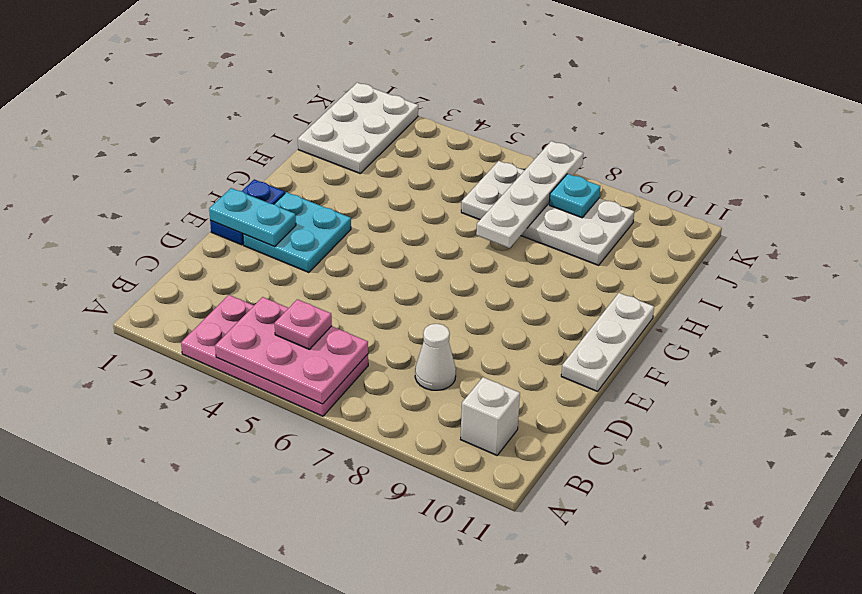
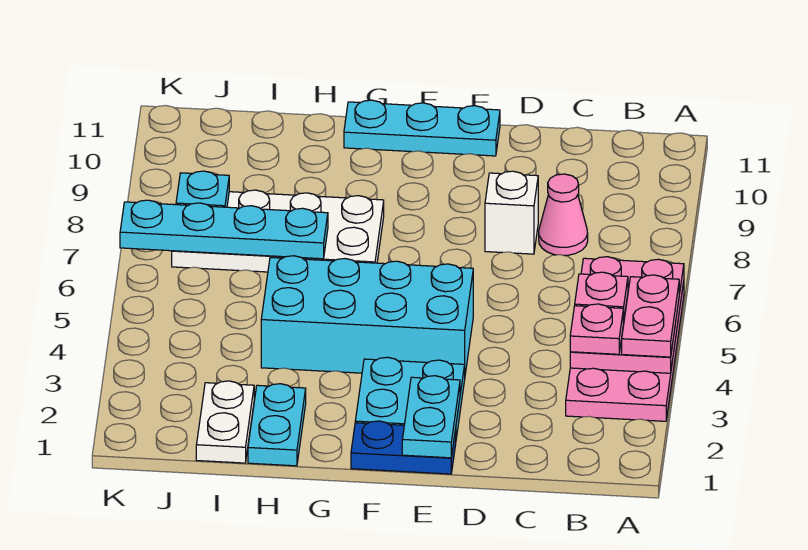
none -> pink 1x2 plate [622,275,679,357]
none -> pink 1x1 plate [570,304,623,354]
white 1x1 brick [461,377,520,455] -> white 1x1 brick moved to [485,171,538,254]
white 1x1 cone [415,324,456,390] -> pink 1x1 cone [539,174,588,255]
none -> cyan 2x4 brick [261,256,473,374]
white 1x3 plate [561,293,654,391] -> cyan 1x3 plate [344,100,500,156]
none -> cyan 1x2 plate [248,384,306,466]
white 1x4 plate [476,141,583,248] -> cyan 1x4 plate [120,200,328,259]
white 2x3 plate [298,83,418,174] -> white 1x2 plate [196,381,254,463]
white 2x4 plate [461,161,634,265] -> white 2x4 plate turned to [172,190,384,272]

